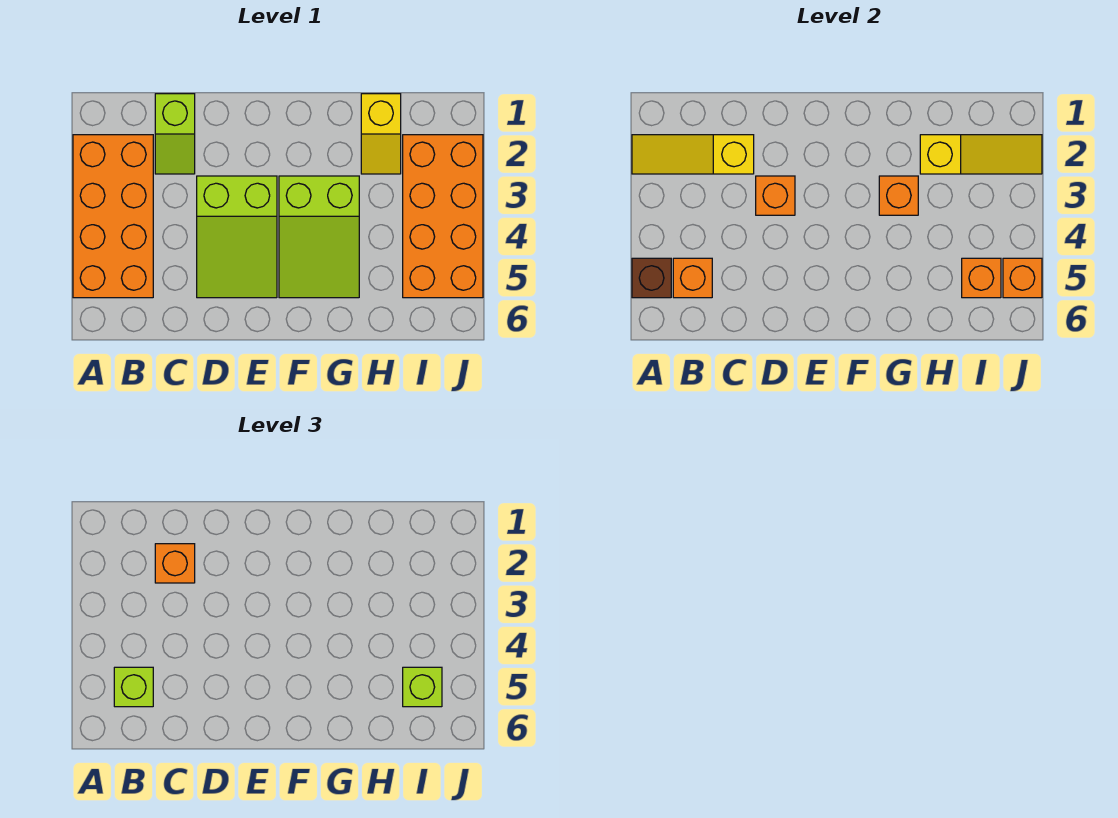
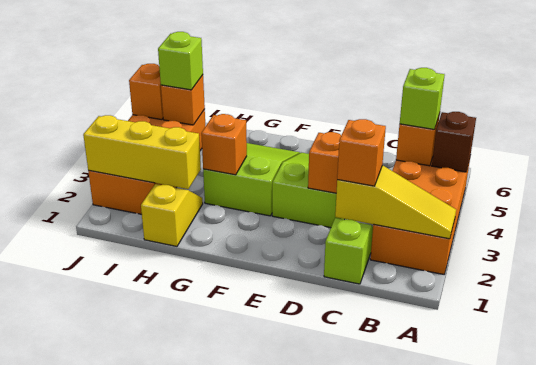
yellow 1x3 slope [920,135,1042,174] -> yellow 1x3 brick [83,115,201,189]

